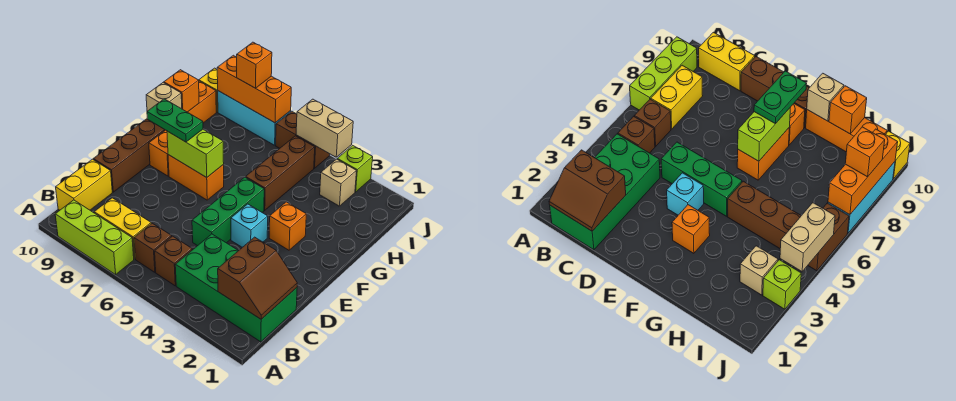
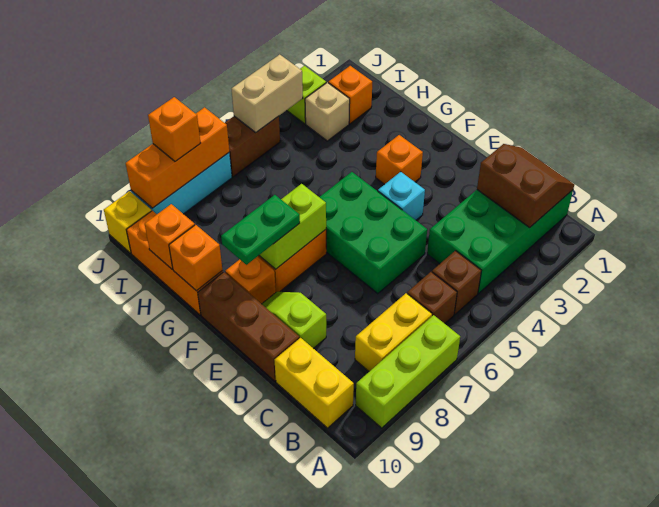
green 1x3 brick [192,177,264,246] -> green 2x3 brick [320,172,427,294]
none -> lime 1x2 slope [262,292,326,349]
brown 1x3 brick [246,136,315,210] -> none
tan 1x1 brick [146,83,182,111] -> orange 1x1 brick [169,225,223,291]
none -> orange 1x1 brick [328,66,372,124]

